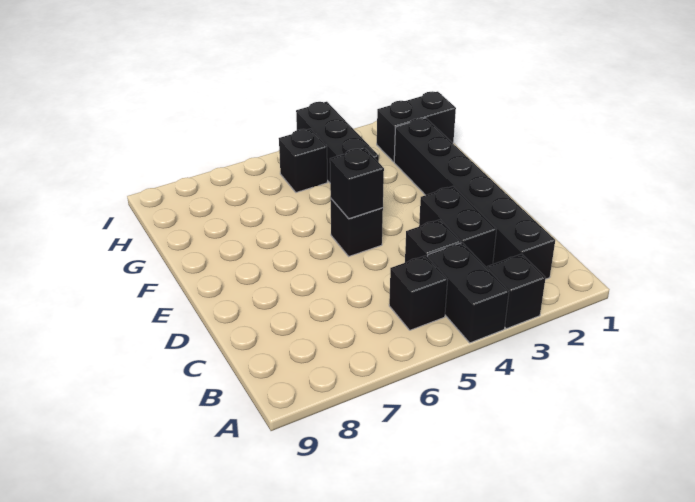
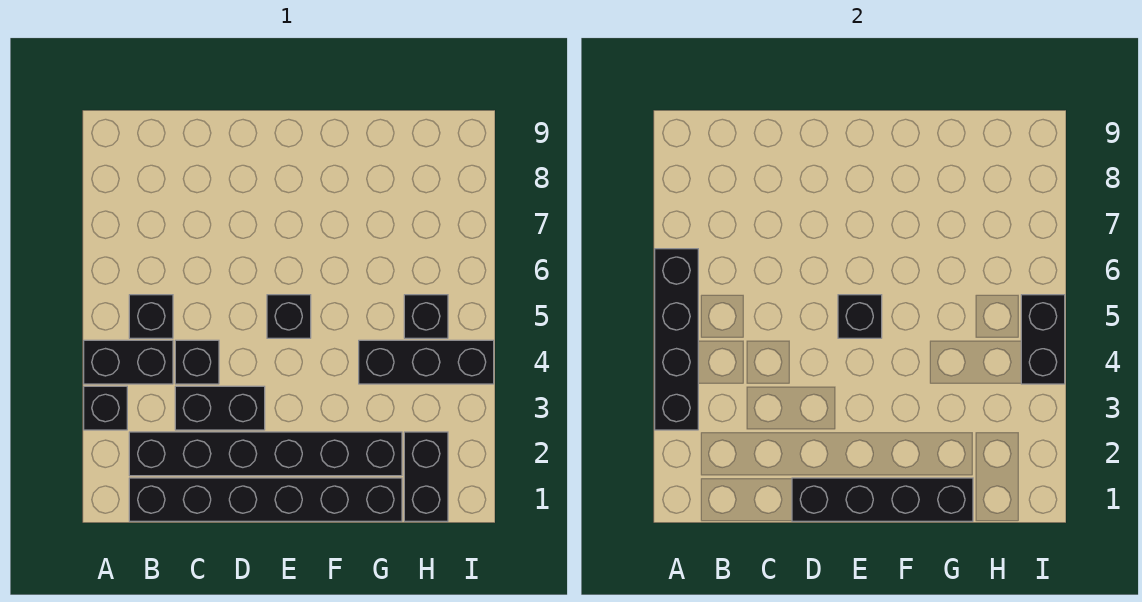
none -> black 1x4 brick [655,249,698,430]
none -> black 1x6 brick [129,478,402,521]
none -> black 1x4 brick [792,478,973,521]
none -> black 1x2 brick [1021,295,1065,384]

